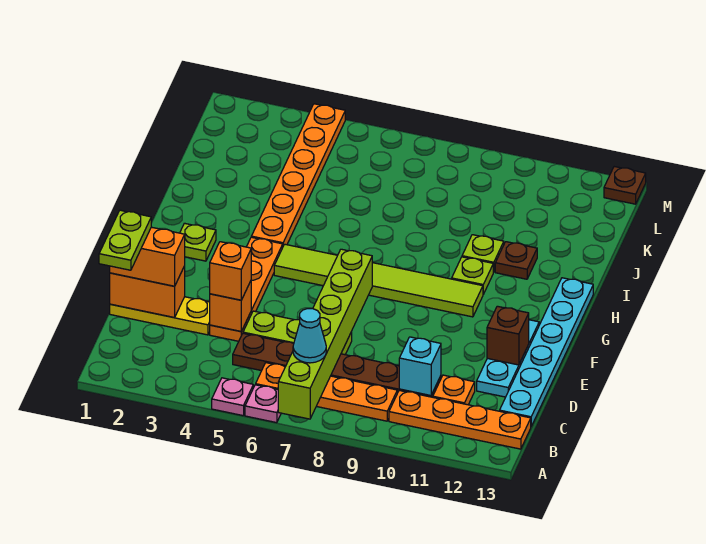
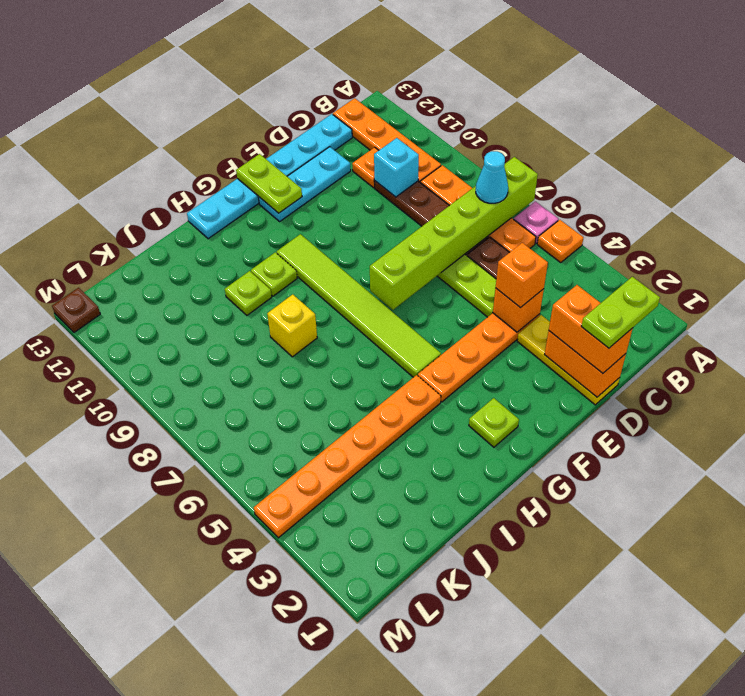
pink 1x1 plate [212,378,253,416] -> orange 1x1 plate [537,220,583,263]
brown 1x1 brick [487,306,529,365] -> none
none -> lime 1x2 plate [236,154,302,213]
none -> yellow 1x1 brick [267,294,317,357]
brown 1x1 plate [495,242,537,279] -> none

